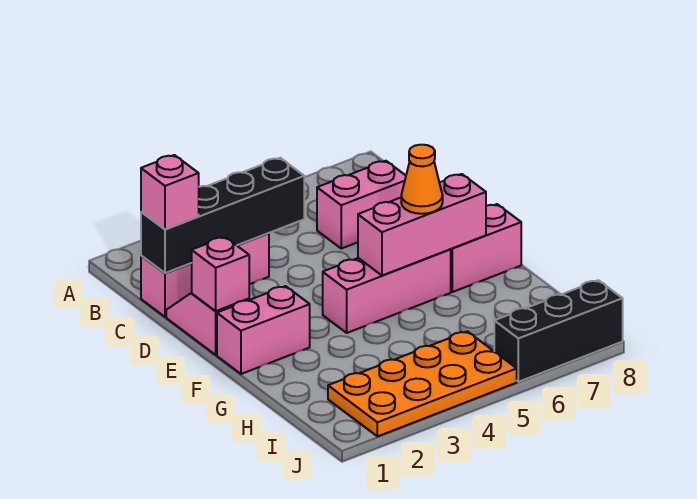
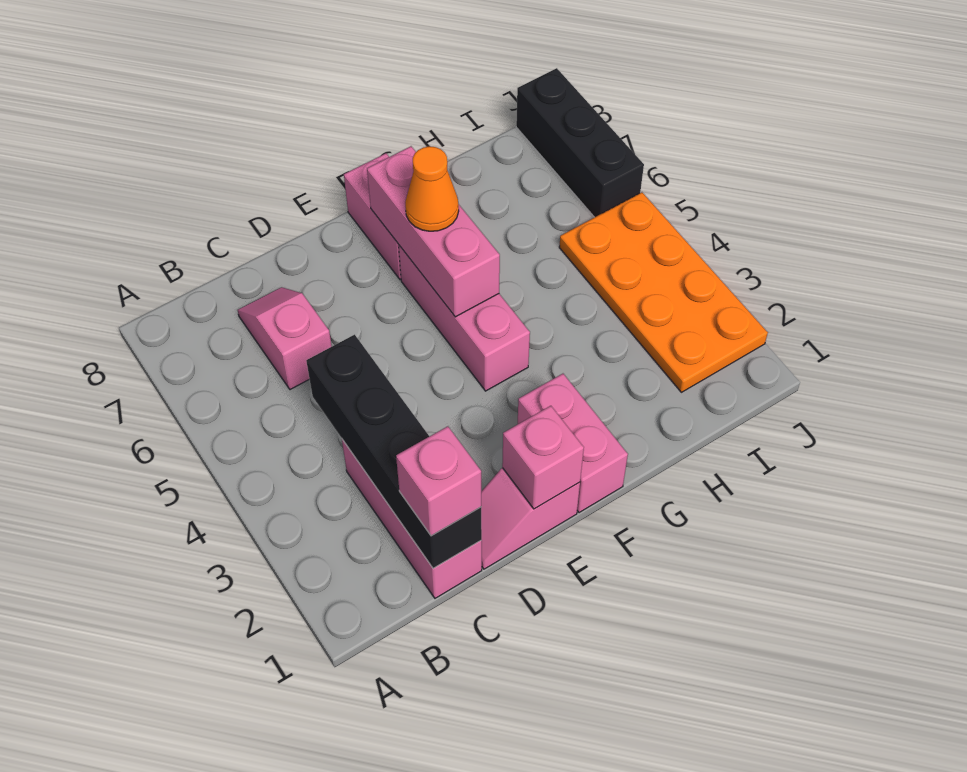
pink 1x2 brick [317,161,406,249] -> pink 1x2 slope [238,287,332,390]

